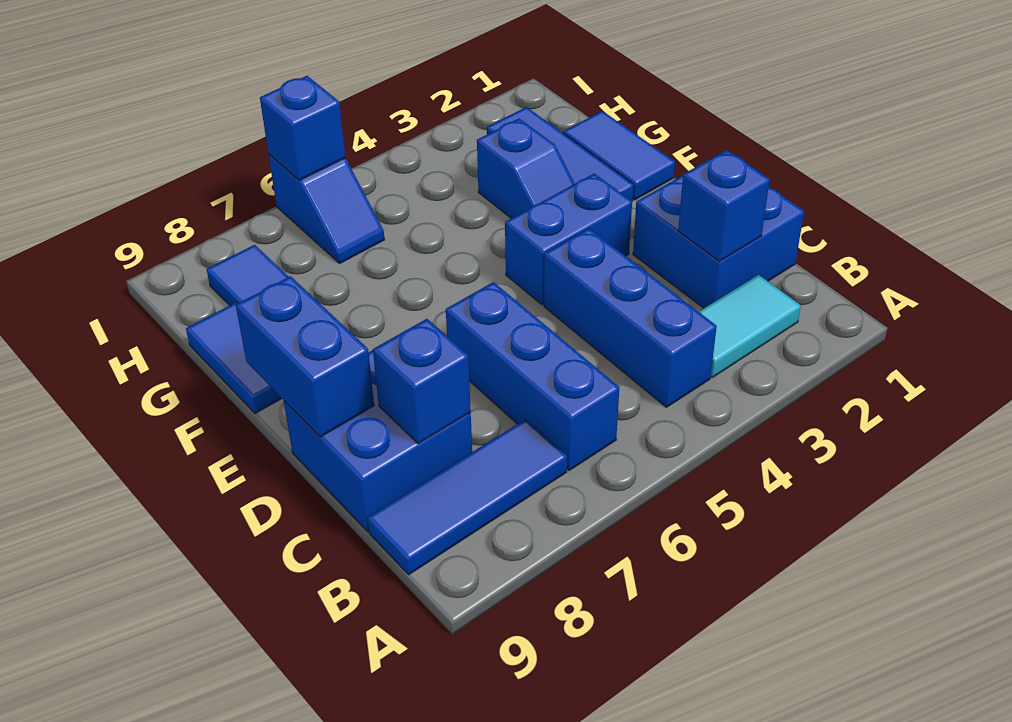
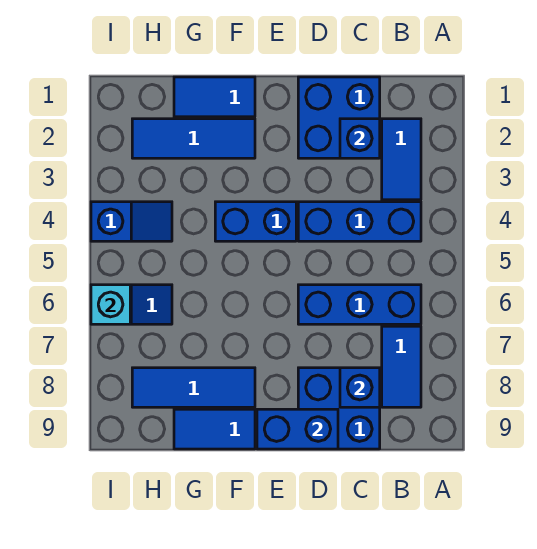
cyan 1x2 tile [699,275,801,377] -> blue 1x2 tile [382,119,421,200]
blue 1x3 tile [367,419,567,575] -> blue 1x2 tile [382,326,421,407]
blue 1x2 brick [505,174,632,305] -> blue 1x2 brick turned to [215,202,296,241]
blue 1x2 slope [477,119,575,218] -> blue 1x2 slope moved to [91,202,172,241]
blue 1x1 brick [260,76,345,180] -> cyan 1x1 brick [91,285,130,324]

